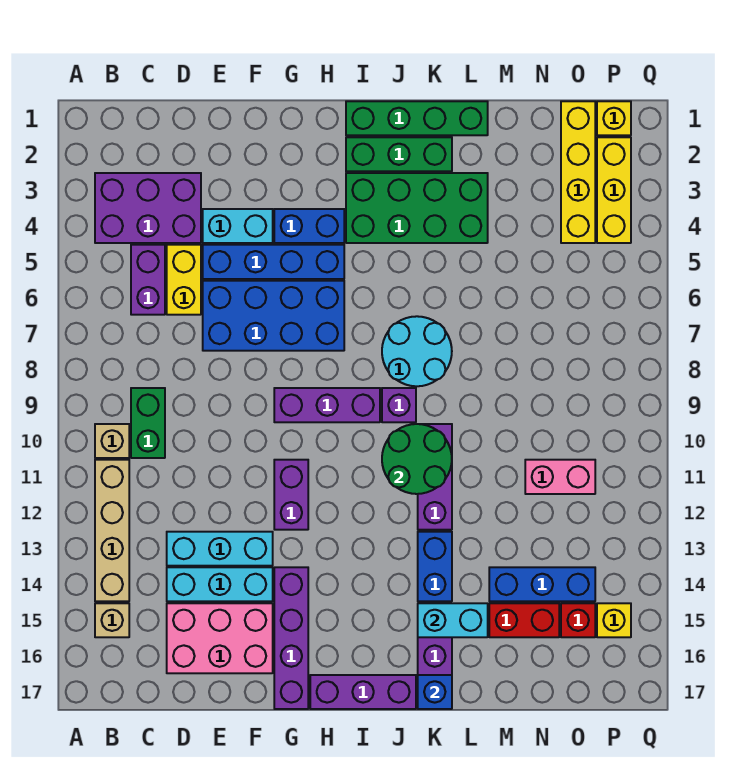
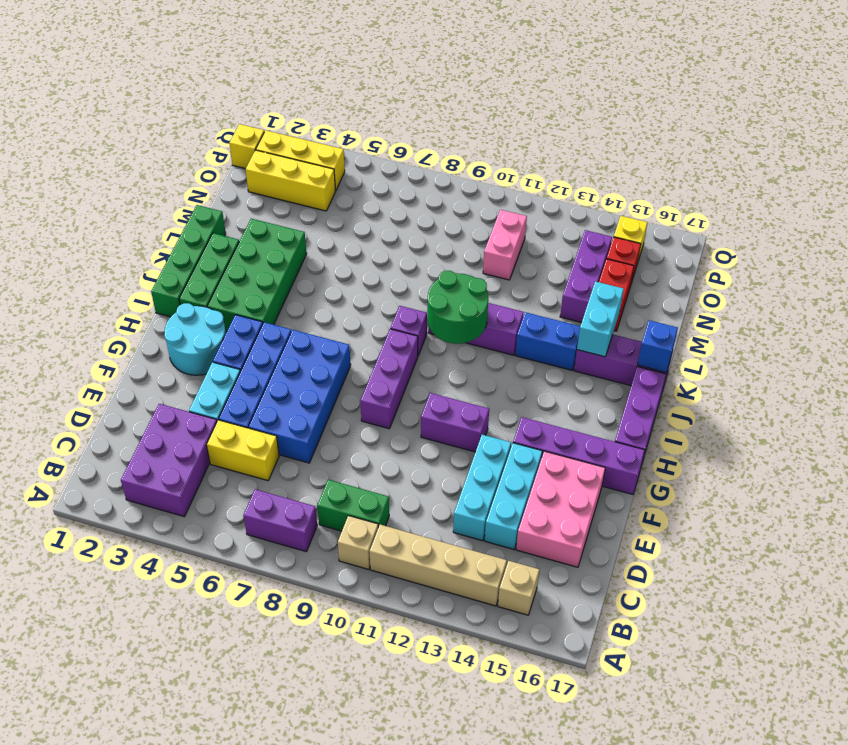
purple 1x2 brick [131,245,165,315] -> purple 1x2 brick moved to [243,489,317,552]
cyan 2x2 round brick [382,316,452,386] -> cyan 2x2 round brick moved to [164,303,226,375]
blue 1x3 brick [489,567,595,601] -> purple 1x3 brick [560,230,612,323]
yellow 1x4 brick [561,101,595,243] -> yellow 1x3 brick [246,150,336,211]

